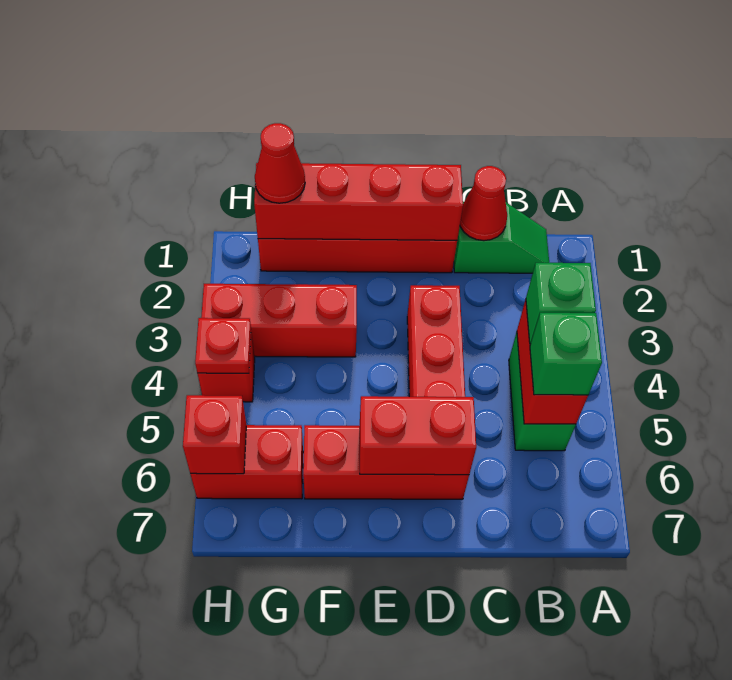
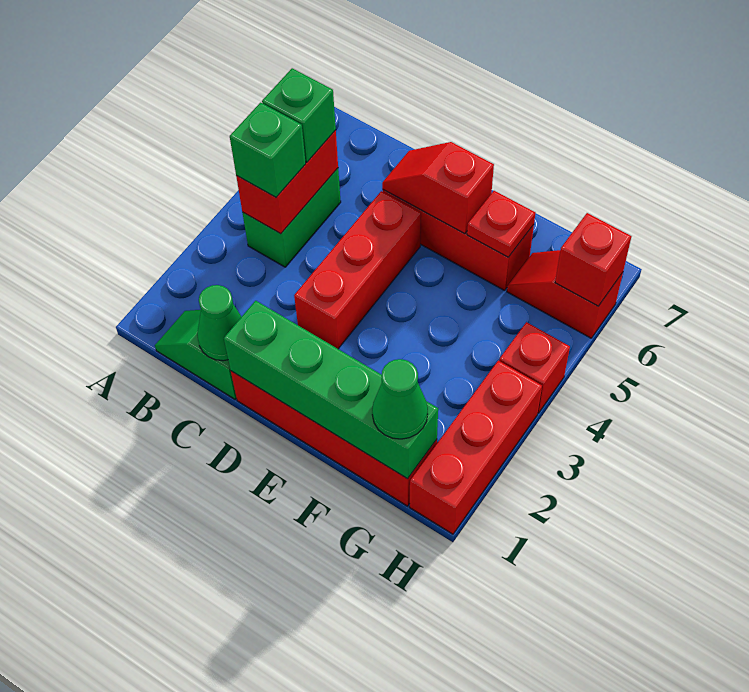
red 1x1 cone [460,166,507,241] -> green 1x1 cone [197,285,241,361]
red 1x4 brick [254,163,463,240] -> green 1x4 brick [224,301,438,479]
red 1x2 brick [360,396,476,475] -> red 1x2 slope [382,142,494,234]
red 1x3 brick [201,284,357,357] -> red 1x3 brick turned to [410,361,542,534]
red 1x1 cone [255,123,305,203] -> green 1x1 cone [372,359,428,439]
red 1x2 brick [190,425,303,499] -> red 1x2 slope [507,250,623,338]
red 1x1 plate [195,318,251,373] -> red 1x1 plate moved to [467,191,535,257]

